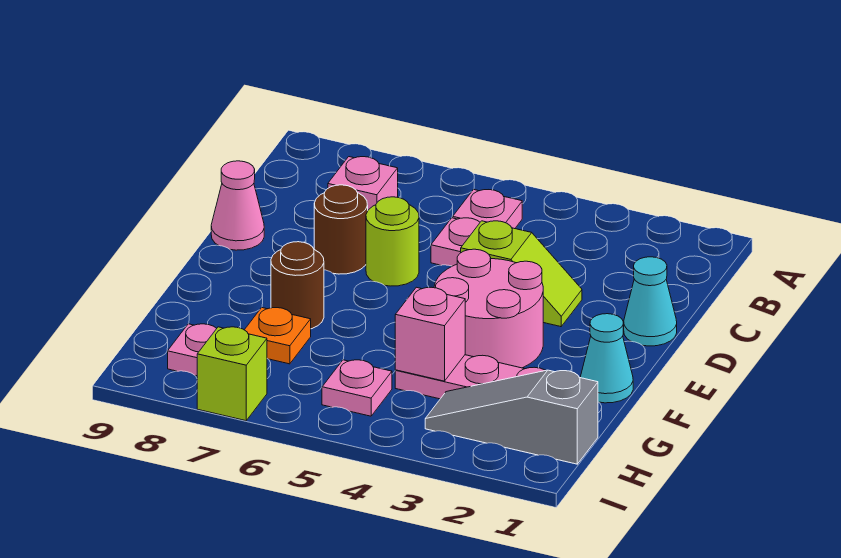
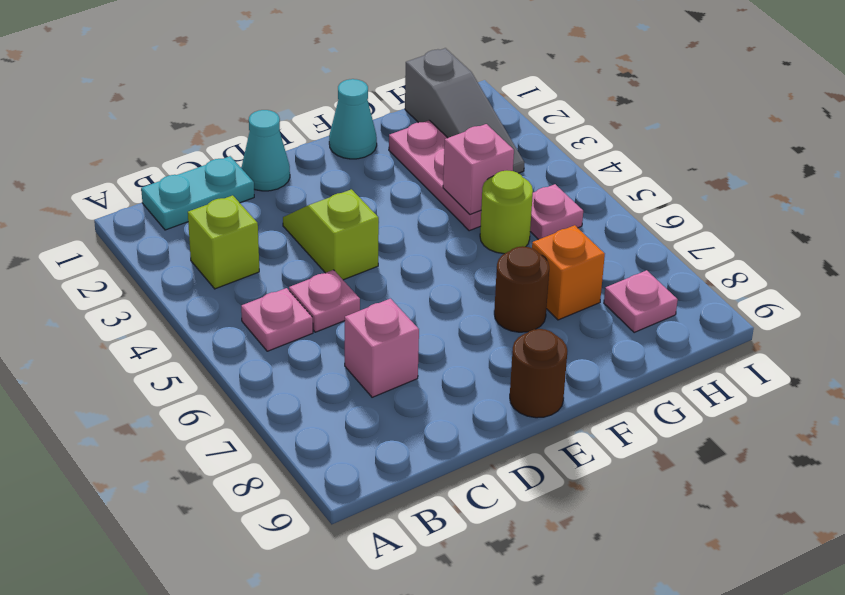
none -> cyan 1x2 plate [141,156,254,230]
lime 1x1 round brick [366,197,419,286] -> lime 1x1 round brick moved to [480,171,533,254]
brown 1x1 round brick [314,185,368,274] -> brown 1x1 round brick moved to [510,329,567,418]
pink 1x1 cone [211,161,264,250] -> none
pink 2x2 round brick [434,249,543,368] -> none
orange 1x1 plate [245,308,311,364] -> orange 1x1 brick [532,225,605,320]
lime 1x1 brick [197,327,267,421] -> lime 1x1 brick moved to [188,195,259,289]

